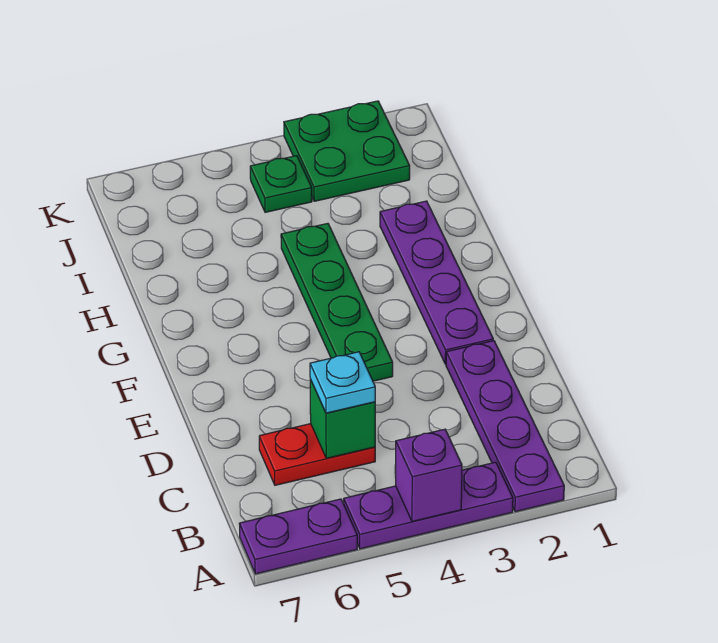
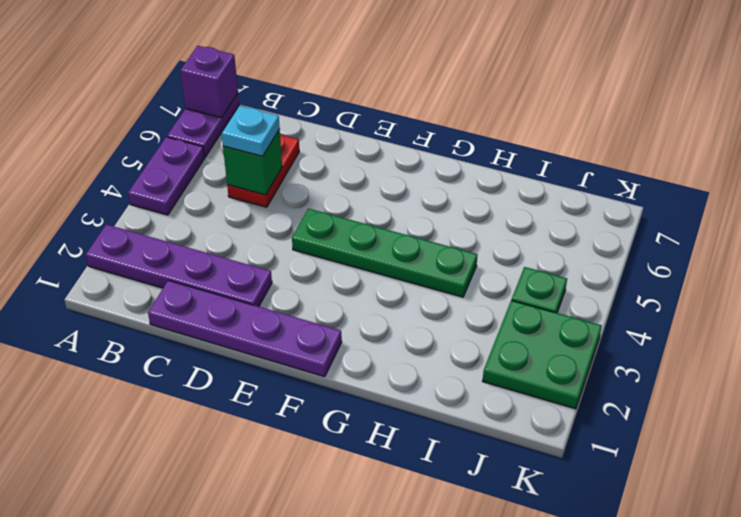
purple 1x3 plate [344,462,513,549] -> purple 1x2 plate [128,137,204,215]
purple 1x1 brick [396,429,462,521] -> purple 1x1 brick moved to [180,46,238,118]
purple 1x4 plate [380,201,493,364] -> purple 1x4 plate moved to [148,280,342,377]

